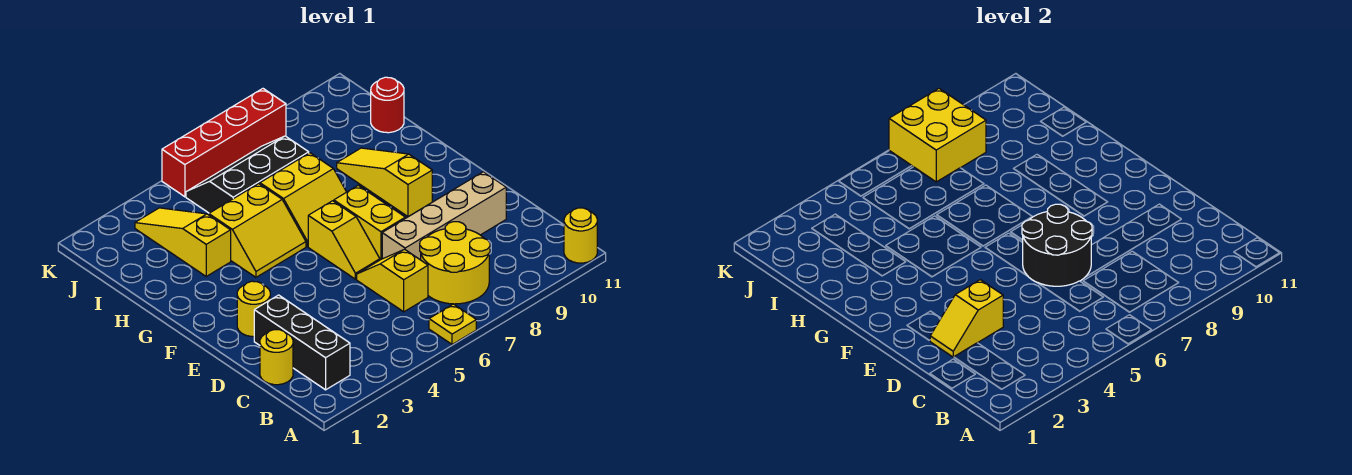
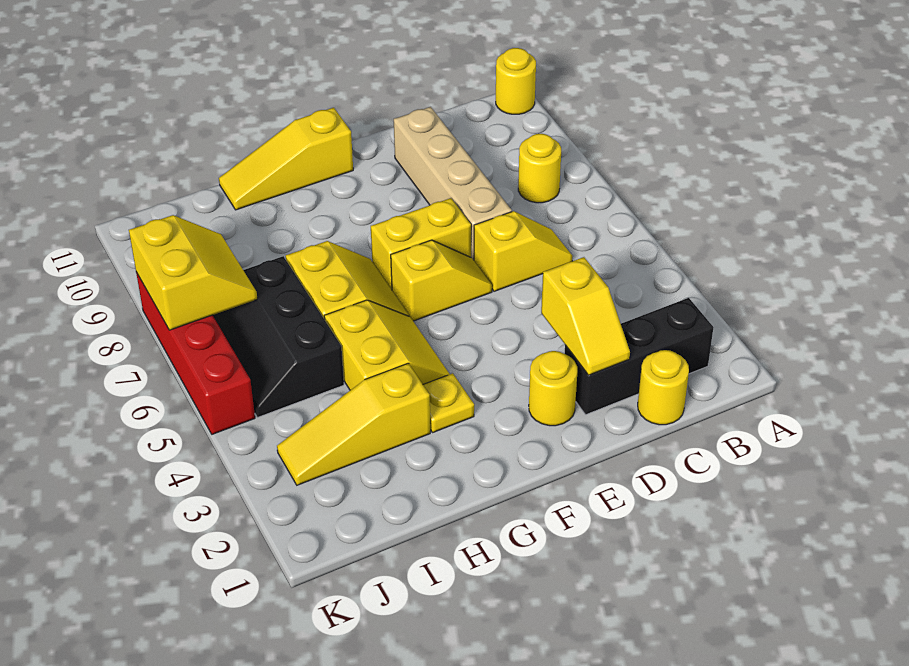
yellow 1x1 plate [429,304,476,344] -> yellow 1x1 plate moved to [423,373,474,433]
yellow 2x2 round brick [420,222,490,304] -> yellow 1x1 round brick [518,134,561,203]
yellow 1x2 slope [357,249,428,312] -> yellow 1x2 slope turned to [474,211,573,291]
black 2x2 round brick [1022,204,1092,286] -> none
yellow 1x3 slope [337,148,432,217] -> yellow 1x3 slope moved to [219,108,353,210]
red 1x1 round brick [371,77,404,133] -> none
yellow 2x2 brick [889,89,986,182] -> yellow 2x2 slope [129,215,257,330]

